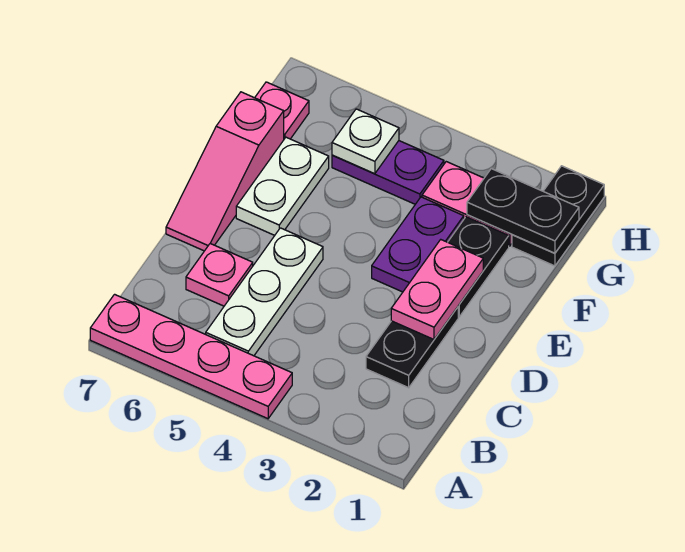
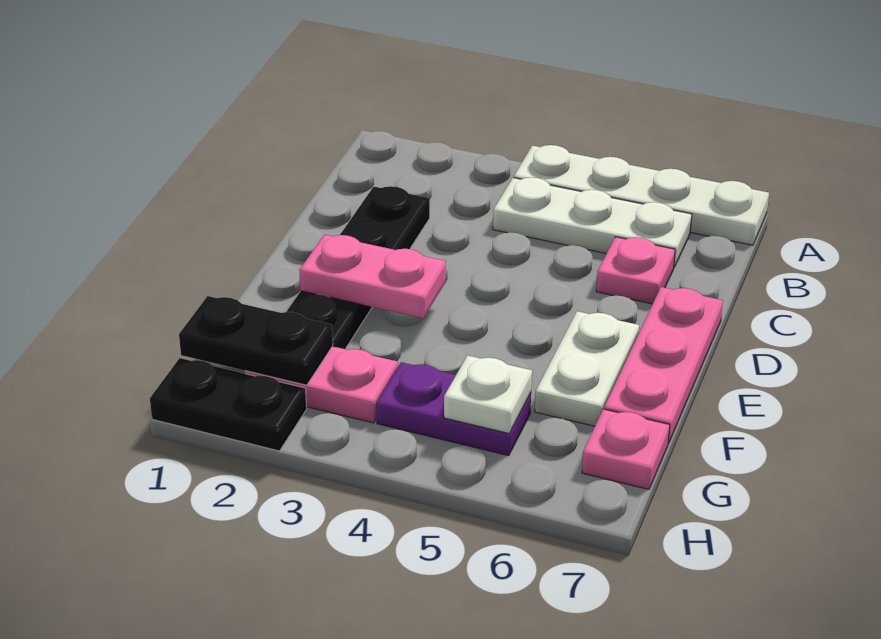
pink 1x4 plate [90,294,292,419] -> white 1x4 plate [514,145,769,245]
white 1x3 plate [206,228,323,356] -> white 1x3 plate turned to [493,177,692,267]
pink 1x2 plate [391,240,483,339] -> pink 1x2 plate turned to [299,235,446,318]
pink 1x3 slope [166,92,284,251] -> pink 1x3 plate [604,287,723,443]
purple 1x2 plate [372,197,464,292] -> none
black 1x2 plate [512,166,604,266] -> black 1x2 plate turned to [150,358,307,451]

